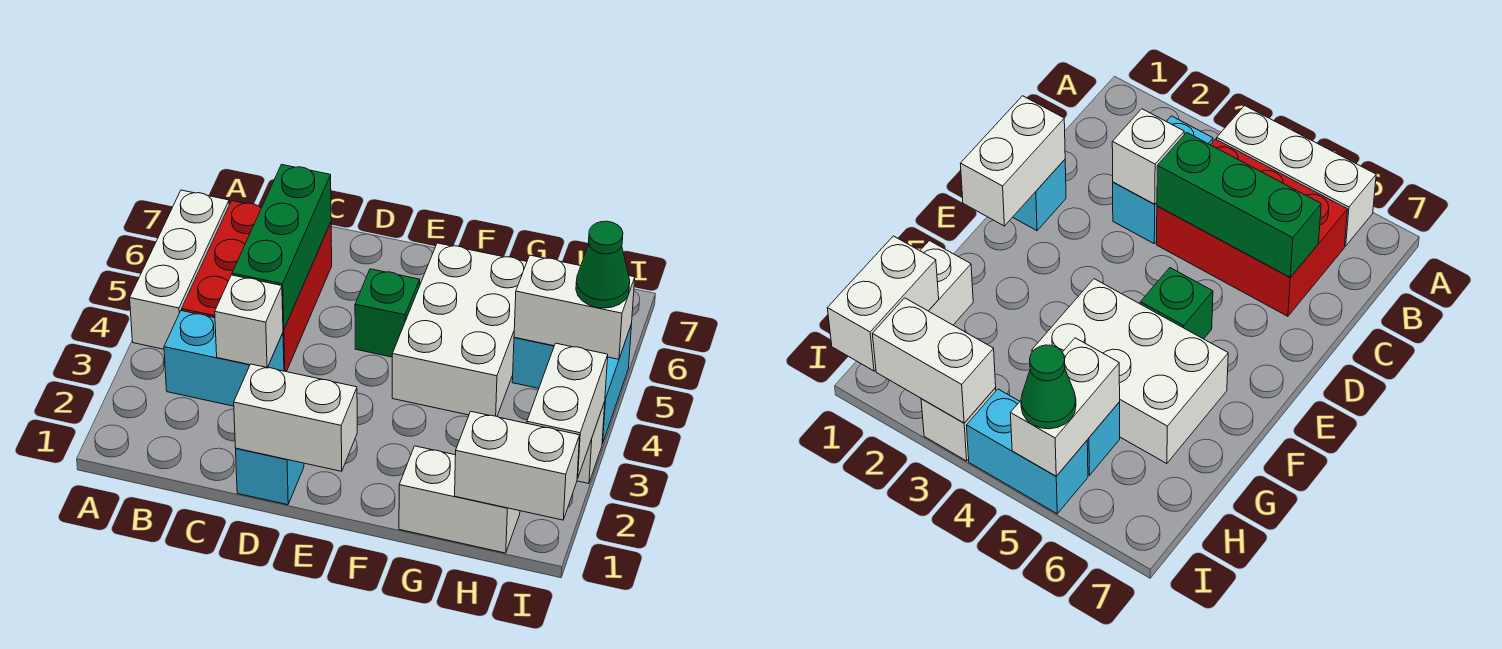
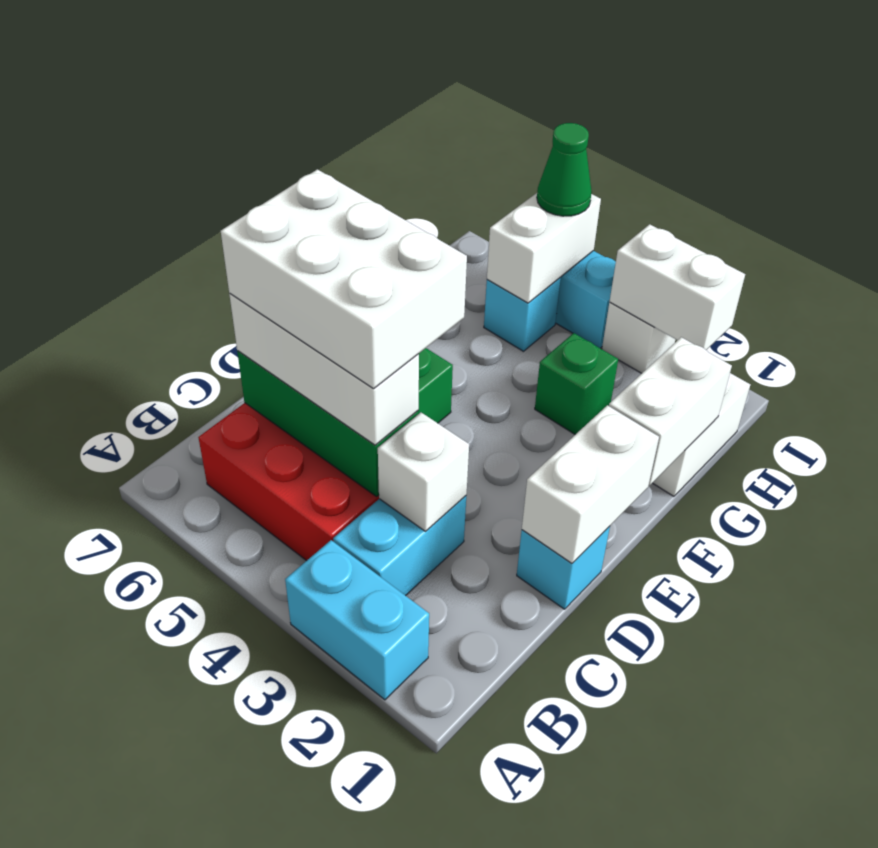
none -> cyan 1x2 brick [285,540,429,700]
white 1x3 brick [130,190,229,349] -> white 1x3 brick moved to [229,294,419,445]
white 2x3 brick [392,243,527,416] -> white 2x3 brick moved to [221,169,467,389]
none -> green 1x1 brick [535,333,618,435]
white 1x2 brick [455,412,580,520] -> white 1x2 brick moved to [609,337,732,485]

